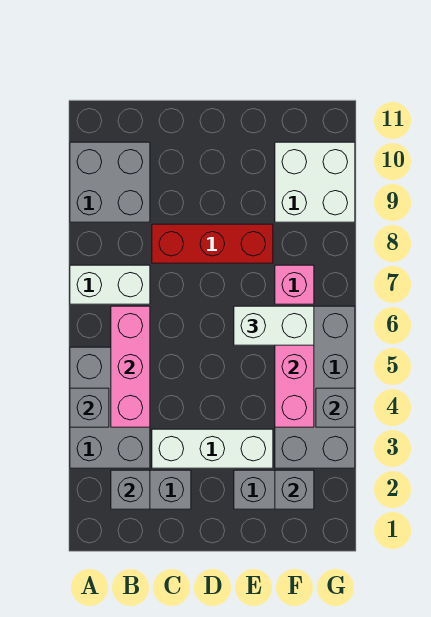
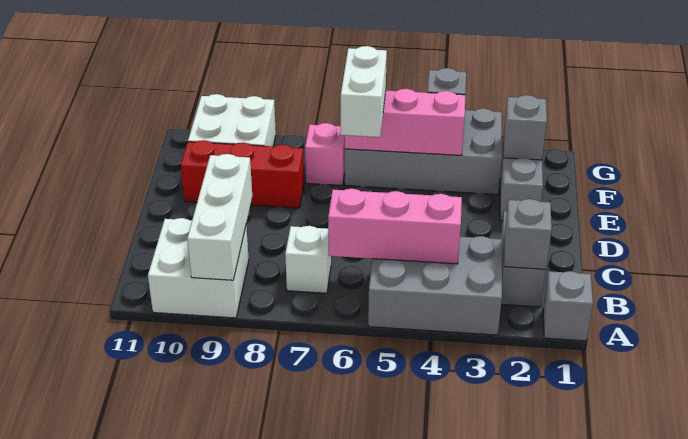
grey 1x1 brick [70,388,109,427] -> grey 1x1 brick moved to [543,271,593,341]
white 1x2 brick [70,265,150,304] -> white 1x1 brick [285,226,331,293]
grey 2x2 brick [70,142,150,222] -> white 2x2 brick [148,218,249,318]
white 1x3 brick [152,429,273,468] -> white 1x3 brick moved to [187,154,252,280]
red 1x3 brick [152,224,273,263] -> red 1x3 brick turned to [181,140,304,208]

